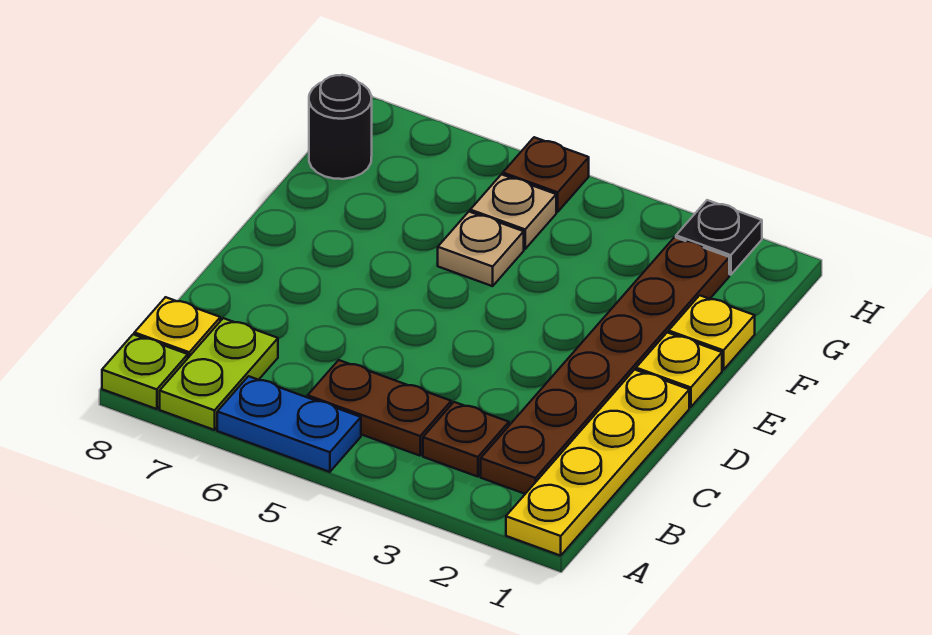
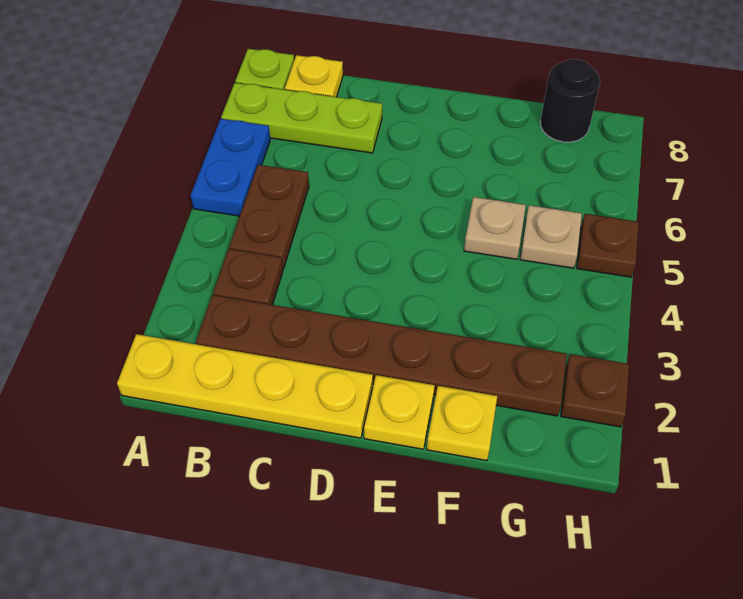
lime 1x2 plate [160,318,278,430] -> lime 1x3 plate [221,83,382,153]
black 1x1 plate [676,200,762,275] -> brown 1x1 plate [561,354,629,427]

